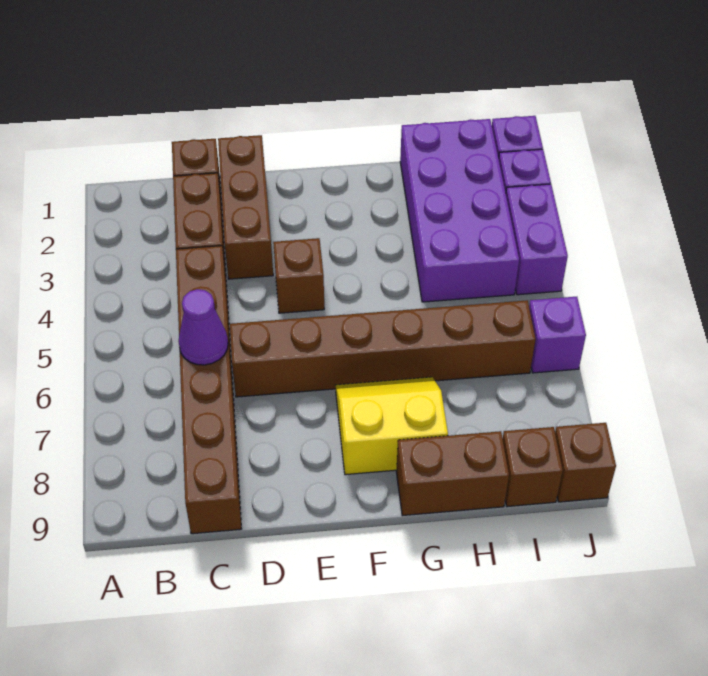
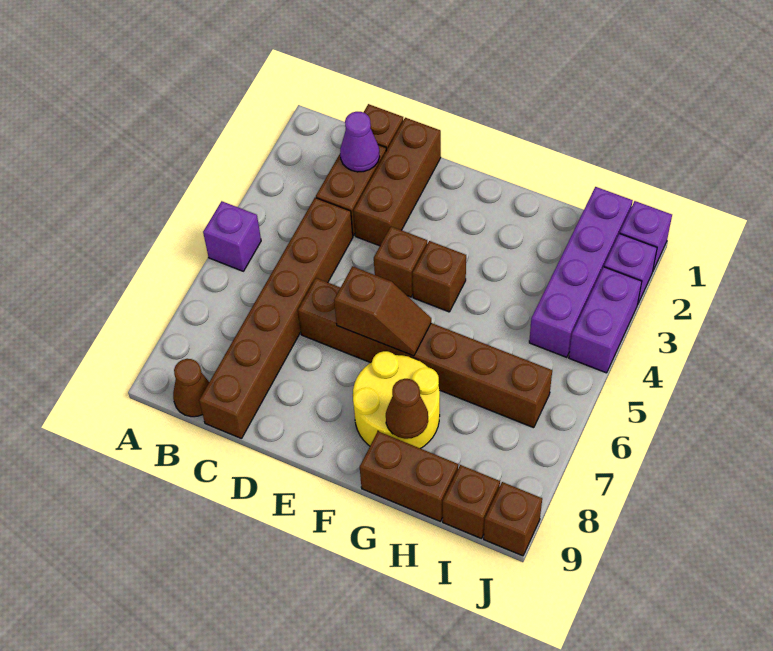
none -> brown 1x1 cone [173,359,209,417]
purple 1x1 cone [179,289,228,365] -> purple 1x1 cone moved to [340,112,380,172]
none -> brown 1x2 slope [334,266,431,356]
none -> brown 1x1 brick [412,241,466,312]
yellow 2x2 slope [336,377,448,475] -> yellow 2x2 round brick [353,351,440,449]
none -> brown 1x1 cone [386,379,428,439]
purple 2x4 brick [400,119,519,302] -> purple 1x4 brick [529,187,633,357]
purple 1x1 brick [529,297,586,373] -> purple 1x1 brick moved to [203,201,261,271]

